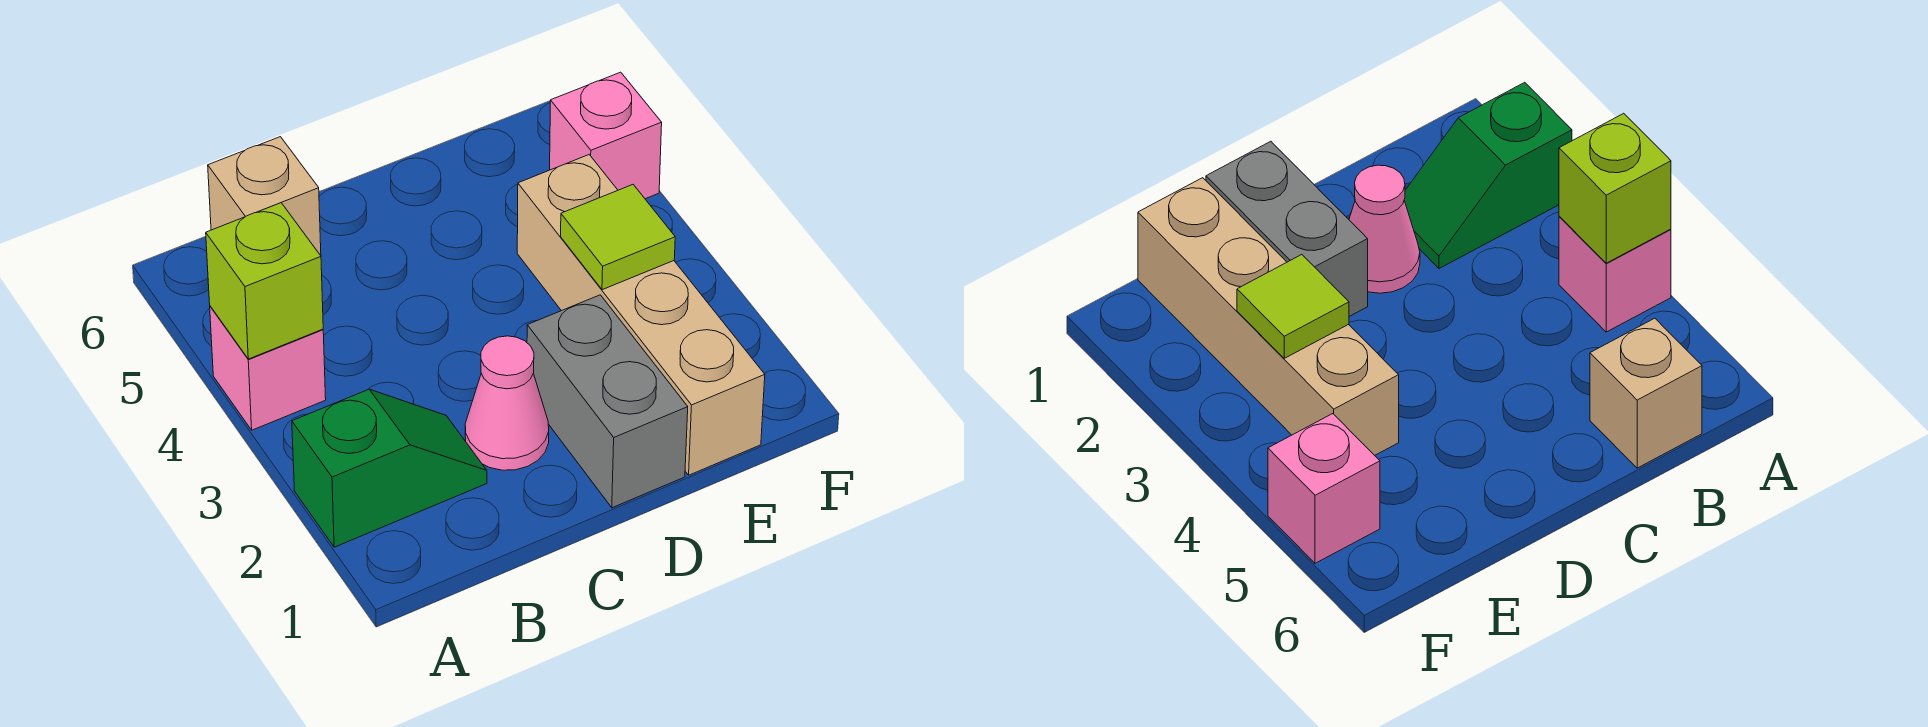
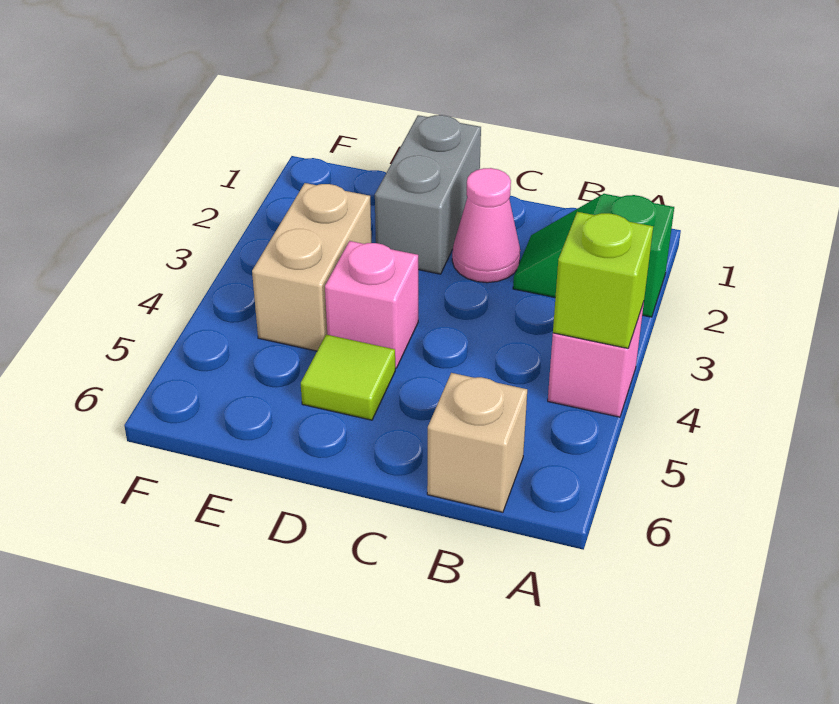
tan 1x4 brick [517,155,765,475] -> tan 1x2 brick [252,183,371,351]
lime 1x1 tile [561,185,675,290] -> lime 1x1 tile moved to [301,335,395,420]
pink 1x1 brick [550,72,662,199] -> pink 1x1 brick moved to [325,241,418,368]

